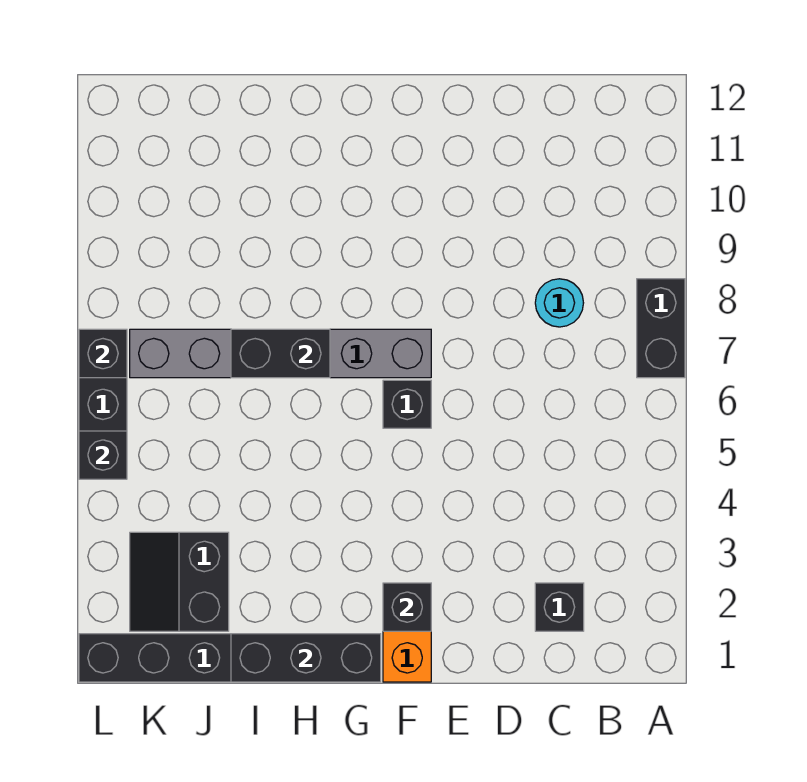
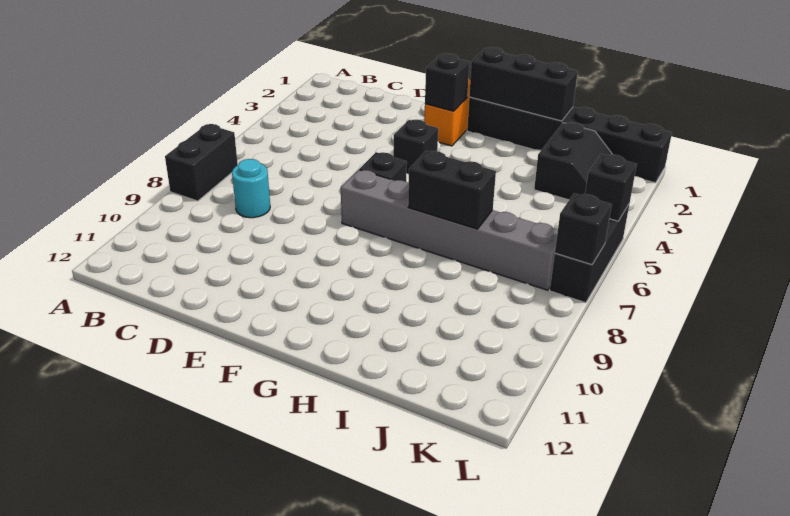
black 1x1 brick [535,583,584,631] -> black 1x1 brick moved to [393,120,438,174]

